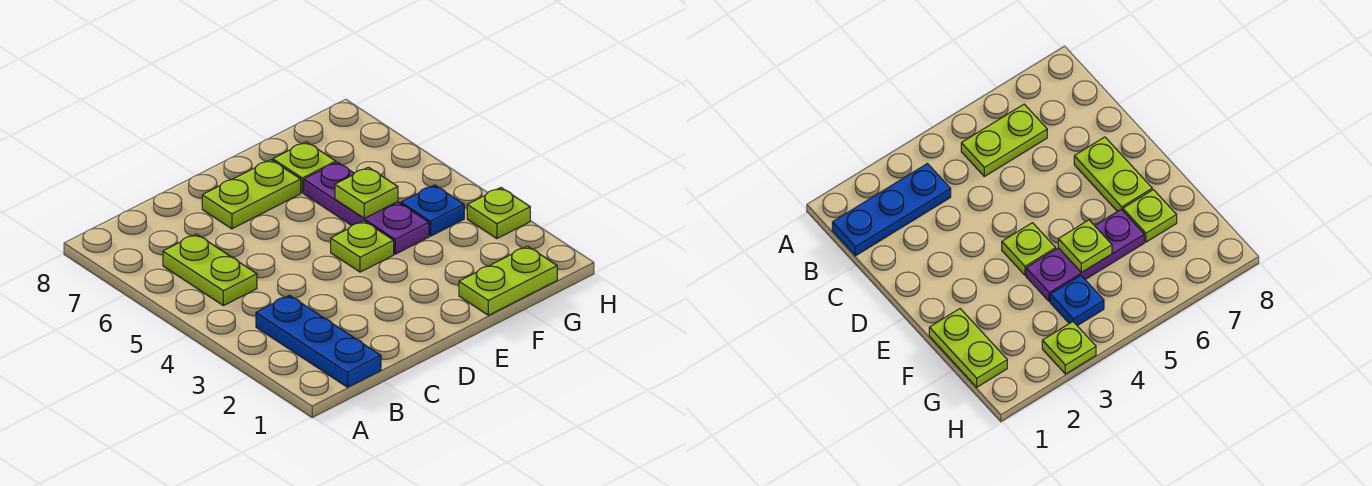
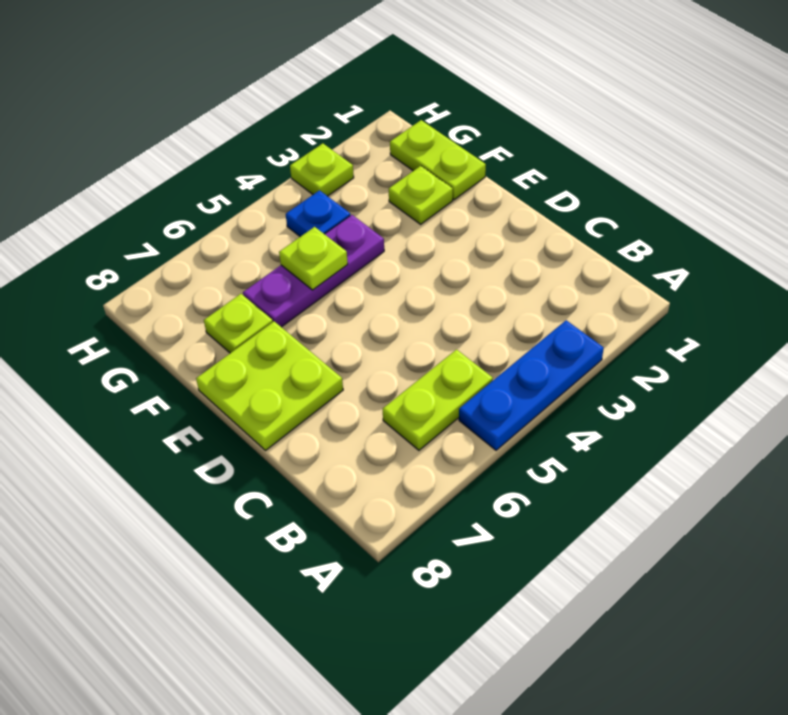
blue 1x3 plate [256,295,381,387] -> blue 1x3 plate moved to [459,320,604,450]
lime 1x2 plate [202,160,301,229] -> lime 2x2 plate [196,321,343,451]
lime 1x1 plate [331,221,394,272] -> lime 1x1 plate moved to [389,166,453,224]

